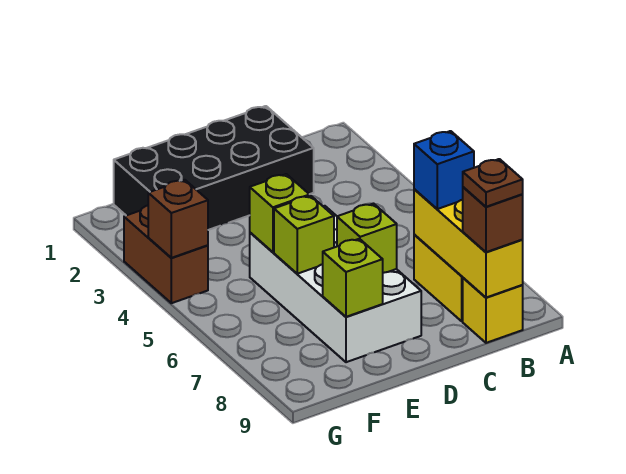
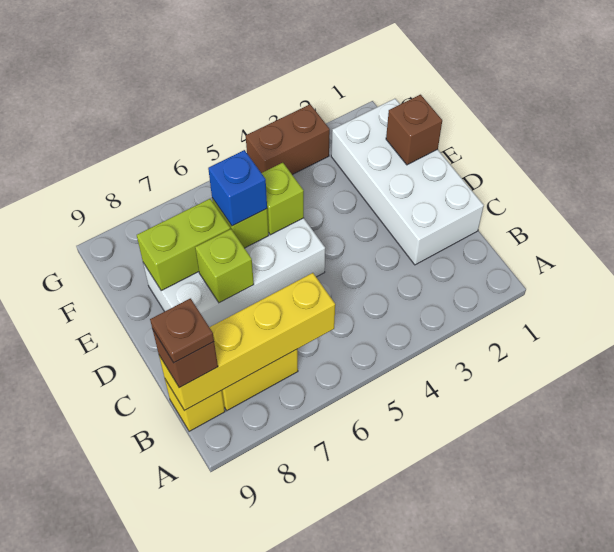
yellow 1x3 brick [414,189,523,298] -> yellow 1x4 brick [159,273,335,411]
blue 1x1 brick [414,131,474,209] -> blue 1x1 brick moved to [208,150,267,226]
black 2x4 brick [114,106,314,230] -> white 2x4 brick [331,99,484,265]
lime 1x1 brick [323,239,383,317] -> lime 1x2 brick [137,199,230,291]
brown 1x1 brick [148,180,208,258] -> brown 1x1 brick moved to [386,95,442,165]

